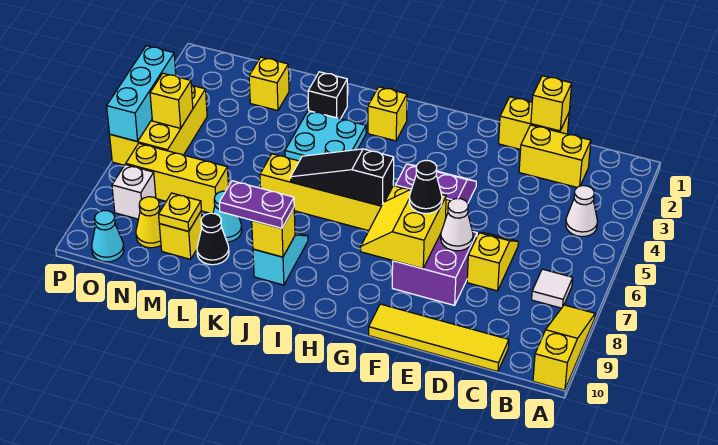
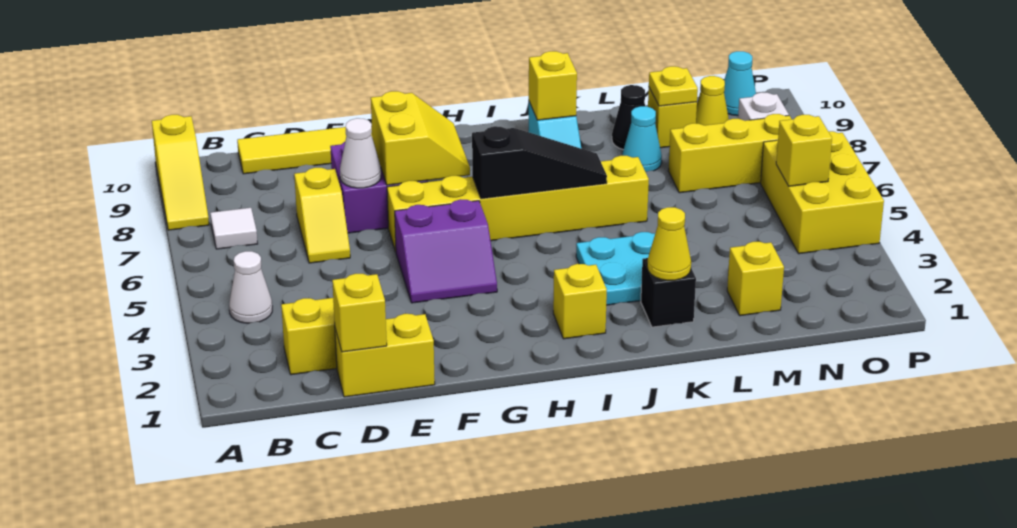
black 1x1 cone [409,161,442,214] -> none
purple 1x2 plate [219,181,294,228] -> none
none -> yellow 1x1 cone [647,207,691,280]
cyan 1x3 brick [107,46,176,141] -> none

